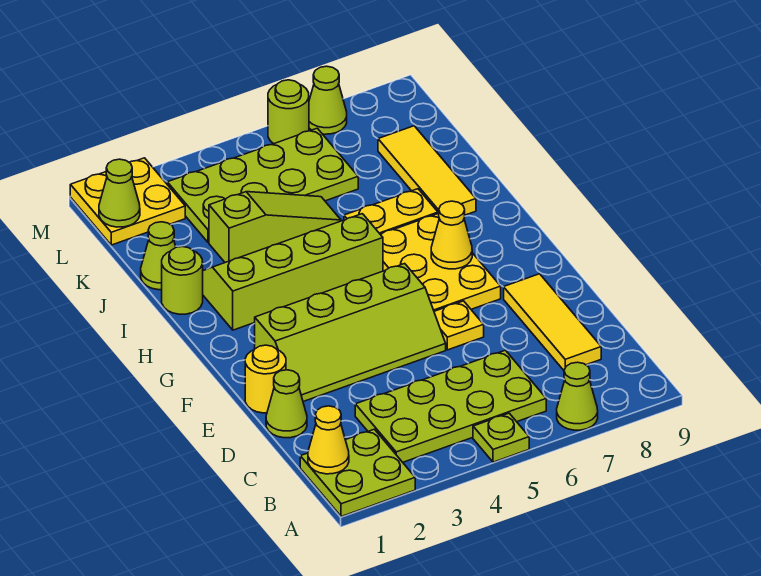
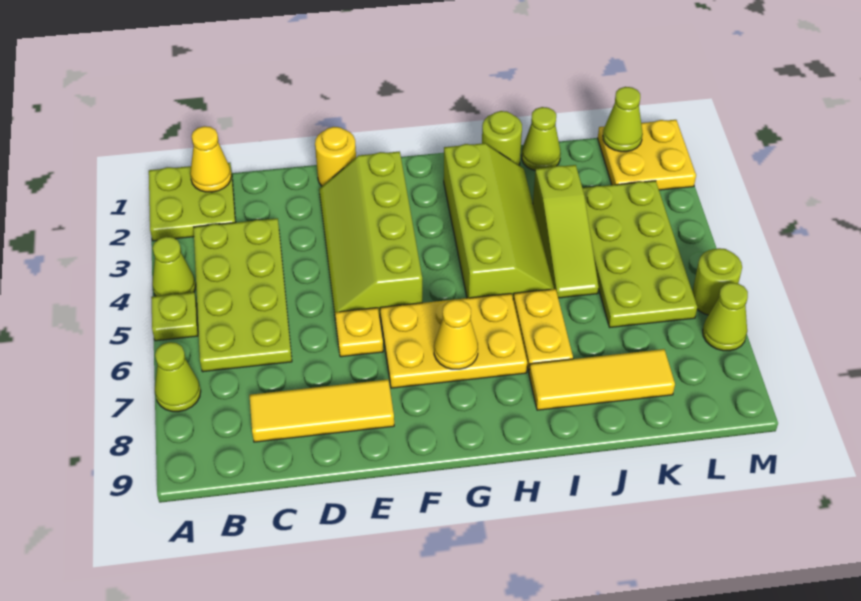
lime 1x1 cone [266,370,307,438] -> lime 1x1 cone moved to [152,237,196,296]

